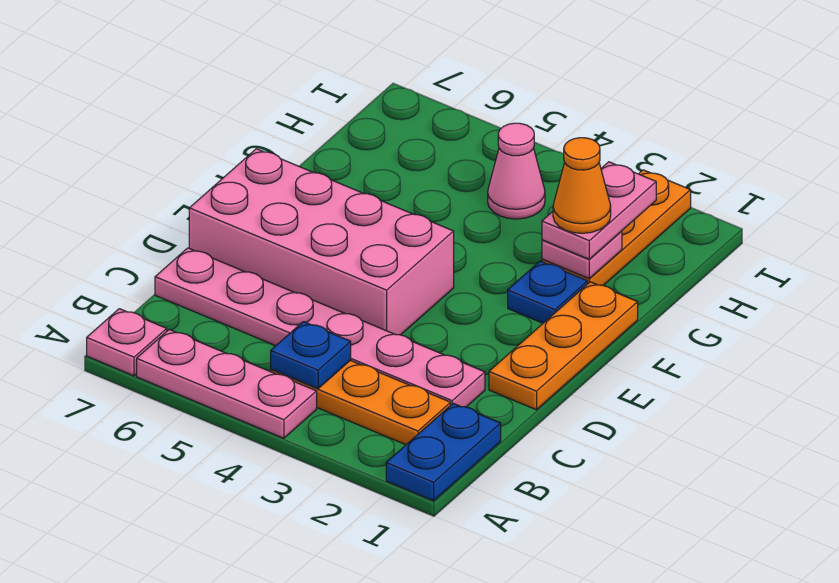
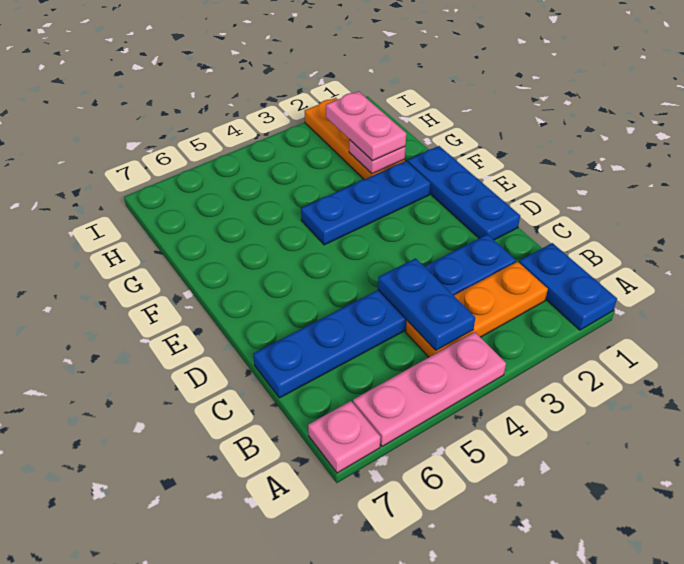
blue 1x1 plate [271,322,351,389] -> blue 1x2 plate [378,258,475,351]
pink 1x6 plate [155,248,485,407] -> blue 1x6 plate [253,234,516,398]
orange 1x3 plate [489,282,638,410] -> blue 1x3 plate [407,146,520,240]
pink 2x4 brick [189,149,454,335] -> none
blue 1x1 plate [508,261,588,323] -> blue 1x3 plate [301,161,430,245]
orange 1x1 cone [553,138,611,233] -> none
pink 1x1 cone [488,123,545,219] -> none

